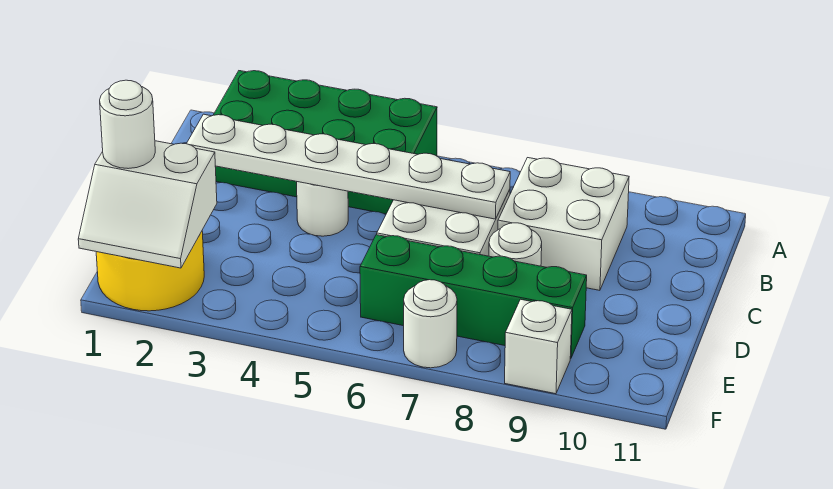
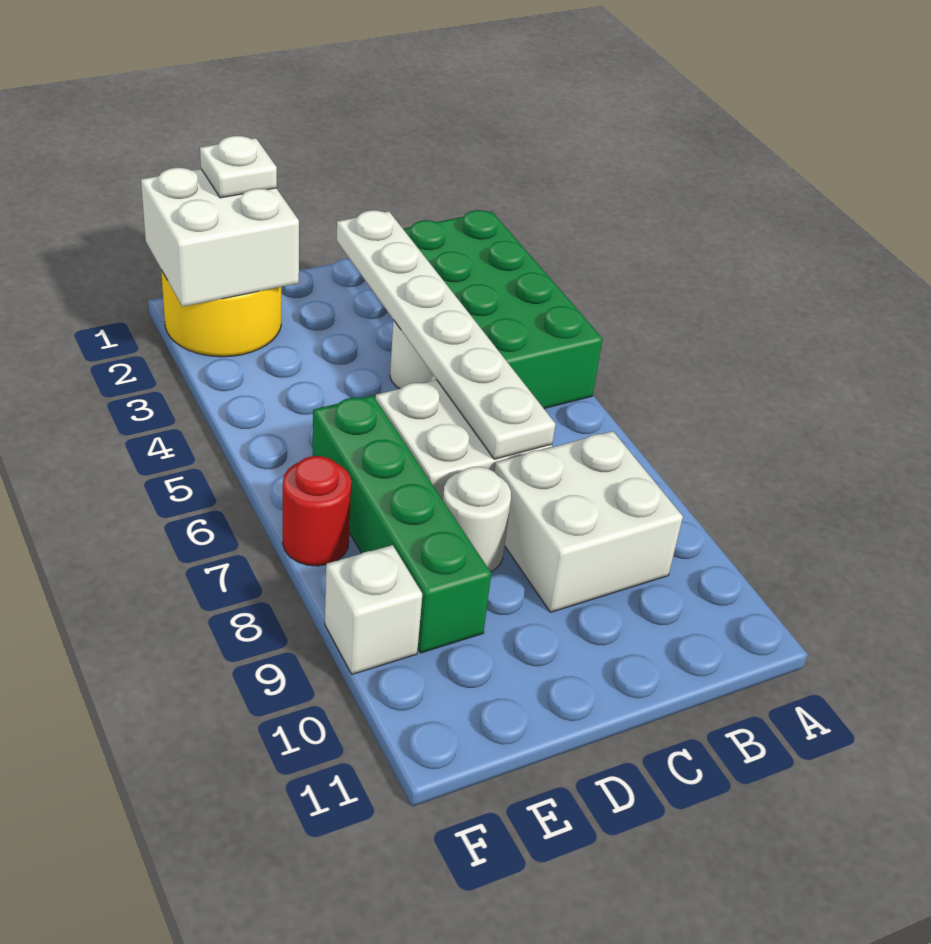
white 2x2 slope [78,141,217,268] -> white 2x2 brick [141,168,299,307]
white 1x1 round brick [100,80,155,169] -> white 1x1 plate [200,136,277,198]
white 1x1 round brick [404,280,457,368] -> red 1x1 round brick [283,456,351,566]

